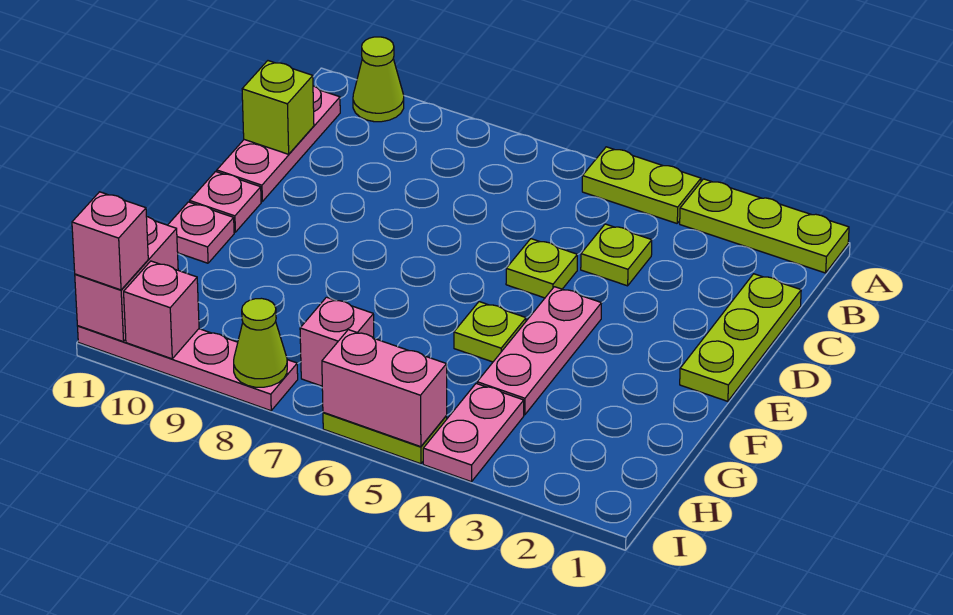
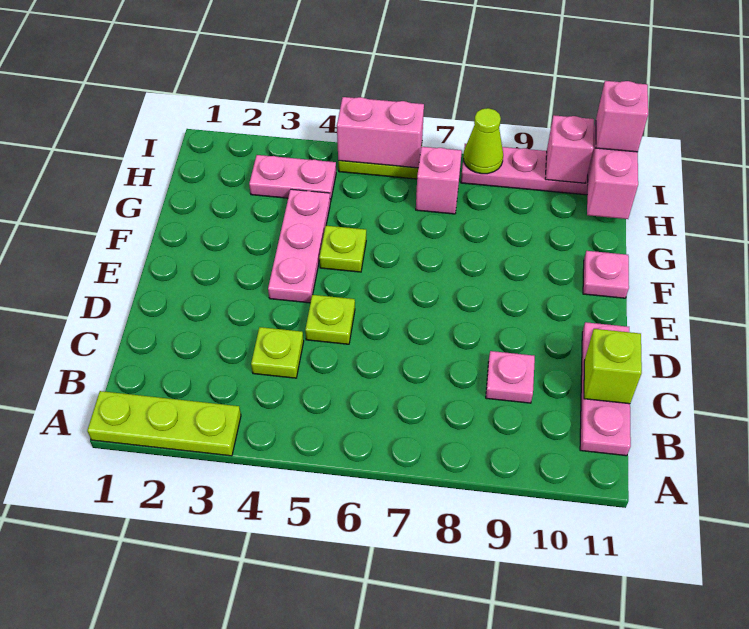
lime 1x2 plate [582,147,701,223] -> none
lime 1x1 cone [353,37,404,122] -> none
lime 1x3 plate [680,274,801,401] -> none
pink 1x1 plate [190,172,261,232] -> pink 1x1 plate moved to [486,351,535,403]
pink 1x2 plate [423,384,524,482] -> pink 1x2 plate turned to [249,155,336,202]

